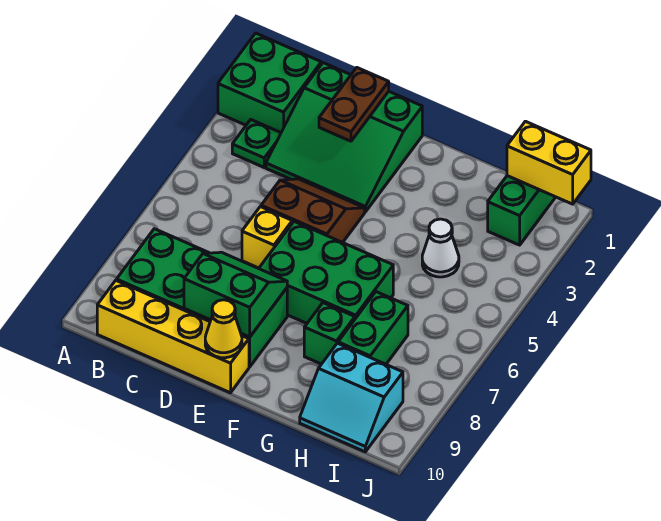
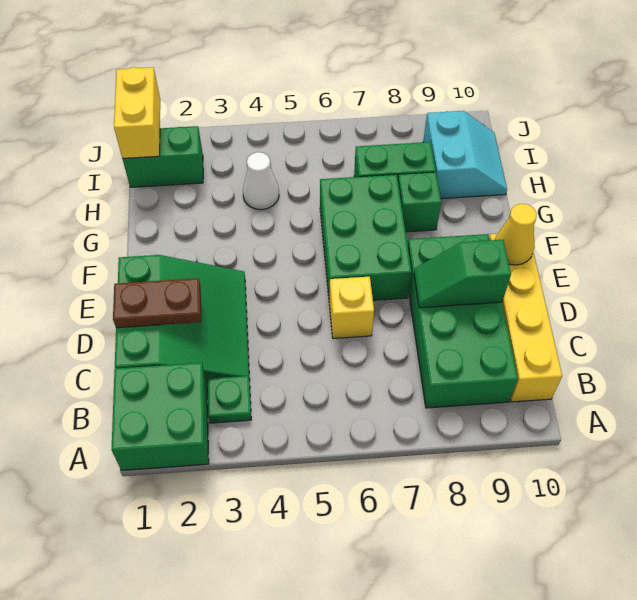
brown 2x2 slope [261,179,365,243] -> none
green 2x2 slope [184,252,287,337] -> green 1x2 slope [414,240,511,308]

